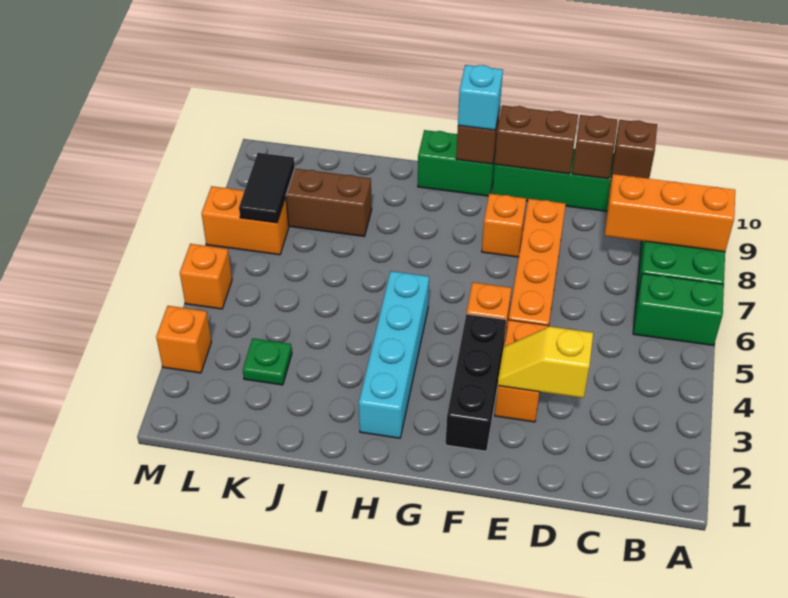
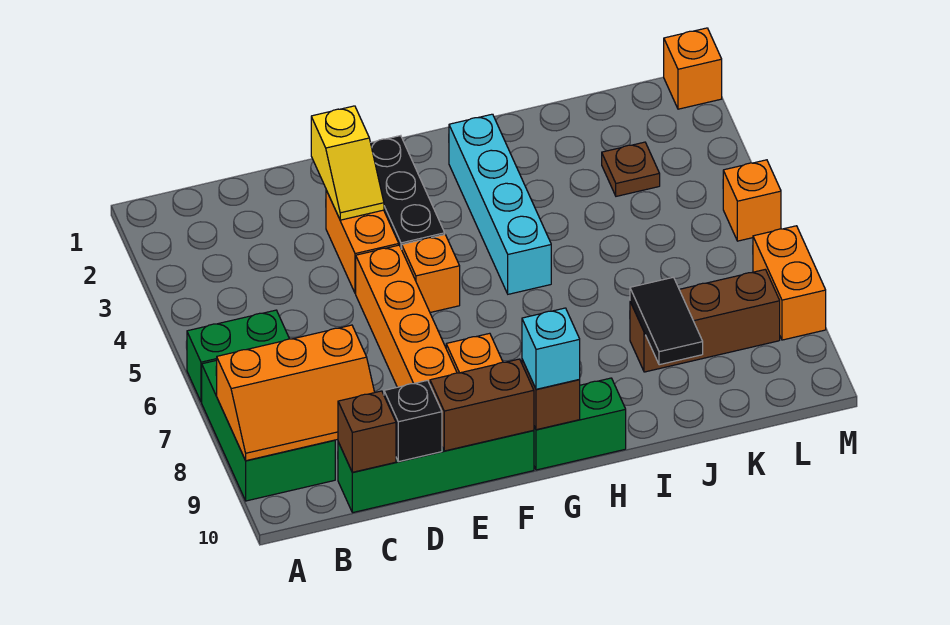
yellow 1x2 slope [498,327,593,398] -> yellow 1x2 slope turned to [311,106,384,220]
brown 1x1 brick [572,115,617,179] -> black 1x1 brick [384,380,442,462]
green 1x1 plate [243,338,292,385] -> brown 1x1 plate [602,142,660,196]
orange 1x2 brick [201,186,289,255] -> orange 1x2 brick turned to [753,226,826,340]
black 1x2 tile [239,153,295,223] -> black 1x2 tile moved to [630,277,703,365]
orange 1x1 brick [156,306,211,373] -> orange 1x1 brick moved to [664,28,722,109]

